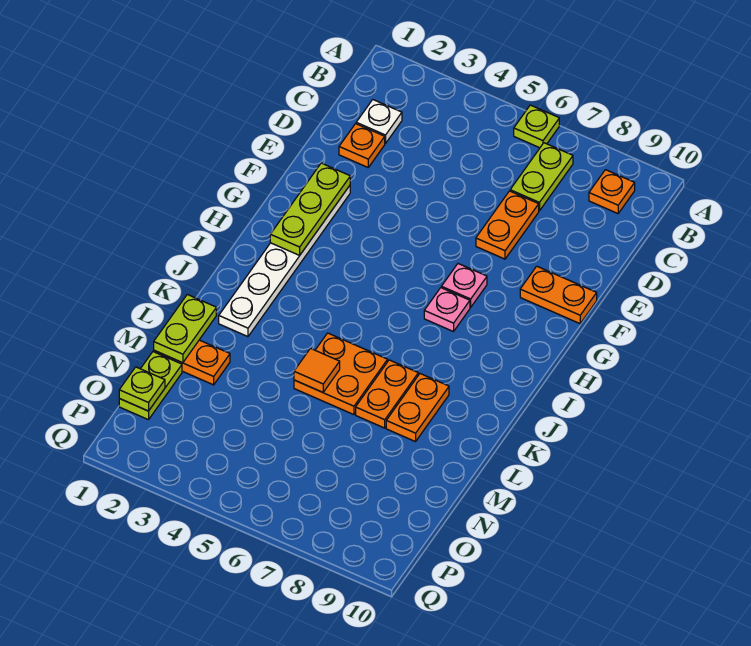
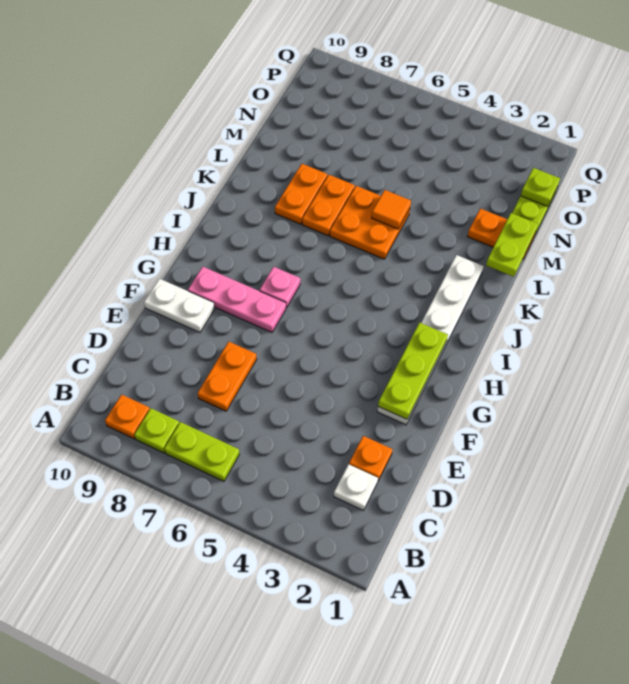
lime 1x1 plate [514,105,559,148] -> lime 1x1 plate moved to [134,408,179,453]
lime 1x2 plate [510,143,573,211] -> lime 1x2 plate turned to [164,422,239,481]
orange 1x2 plate [520,266,597,324] -> white 1x2 plate [144,279,215,332]
pink 1x1 plate [441,264,487,307] -> pink 1x3 plate [188,267,286,332]

